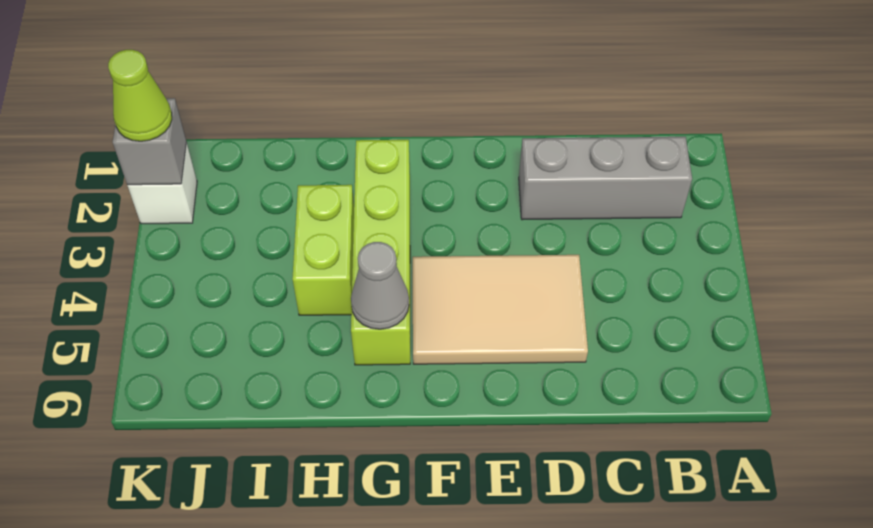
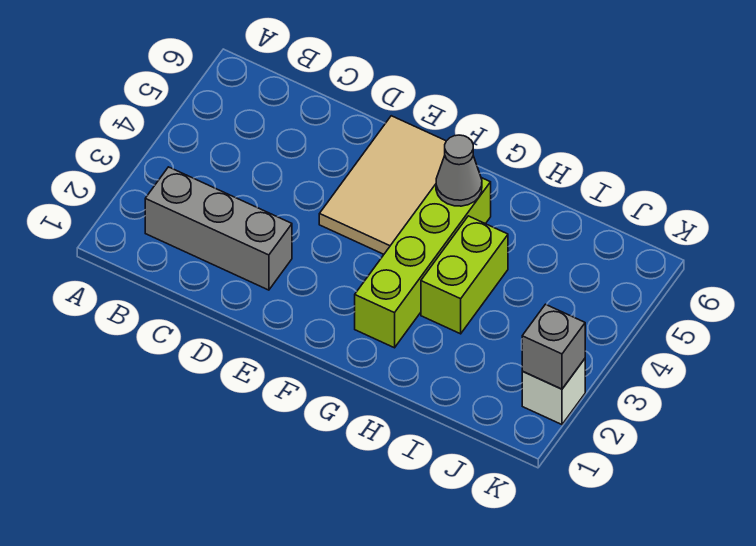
tan 2x3 tile [413,255,588,364] -> tan 2x3 tile turned to [319,116,446,254]
lime 1x1 cone [108,50,172,141] -> none

